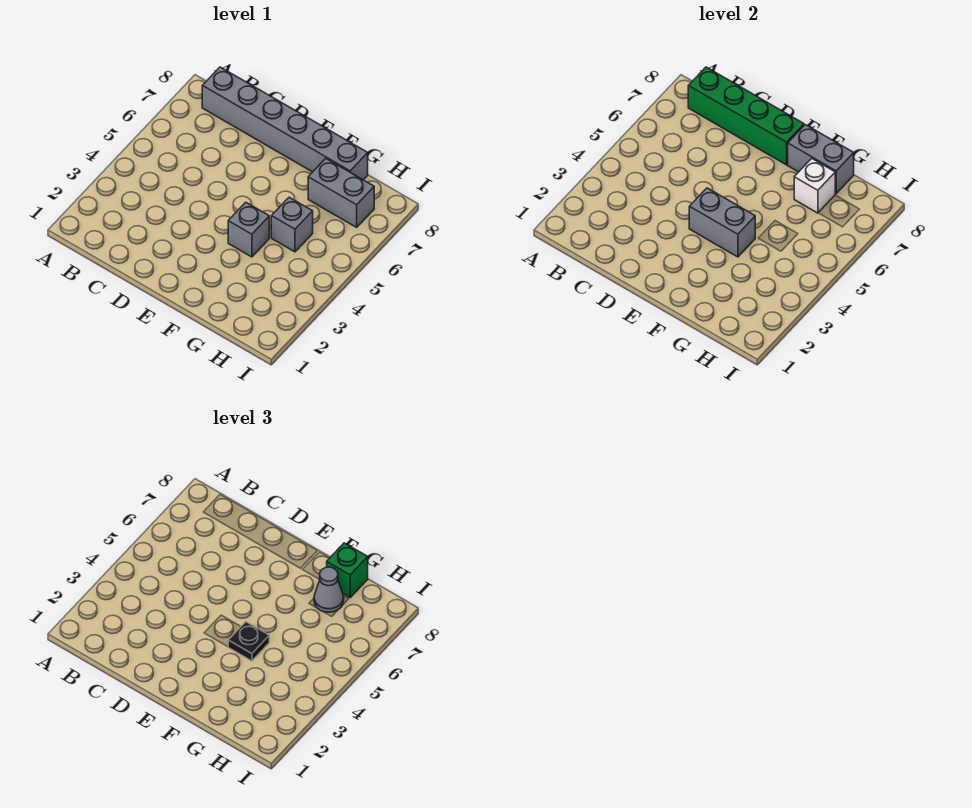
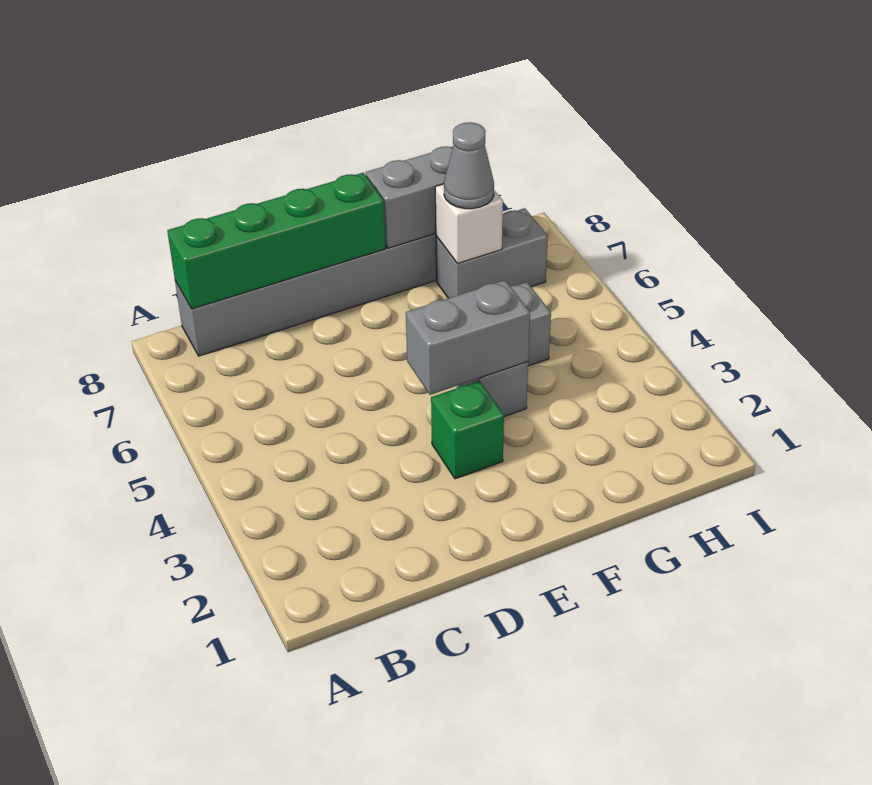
black 1x1 plate [228,622,269,661] -> none
green 1x1 brick [327,543,368,597] -> green 1x1 brick moved to [431,381,504,479]

